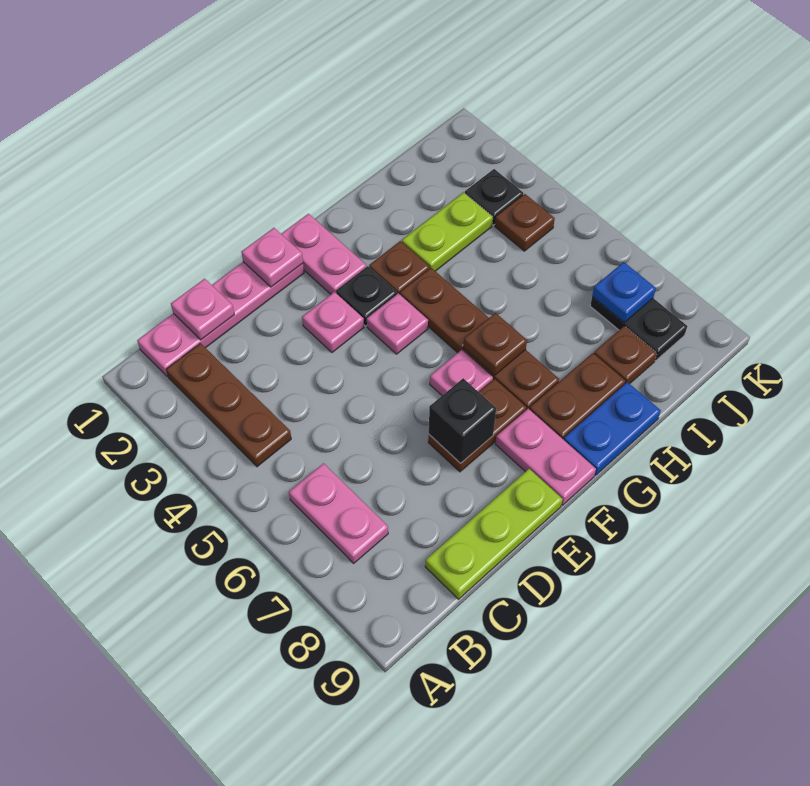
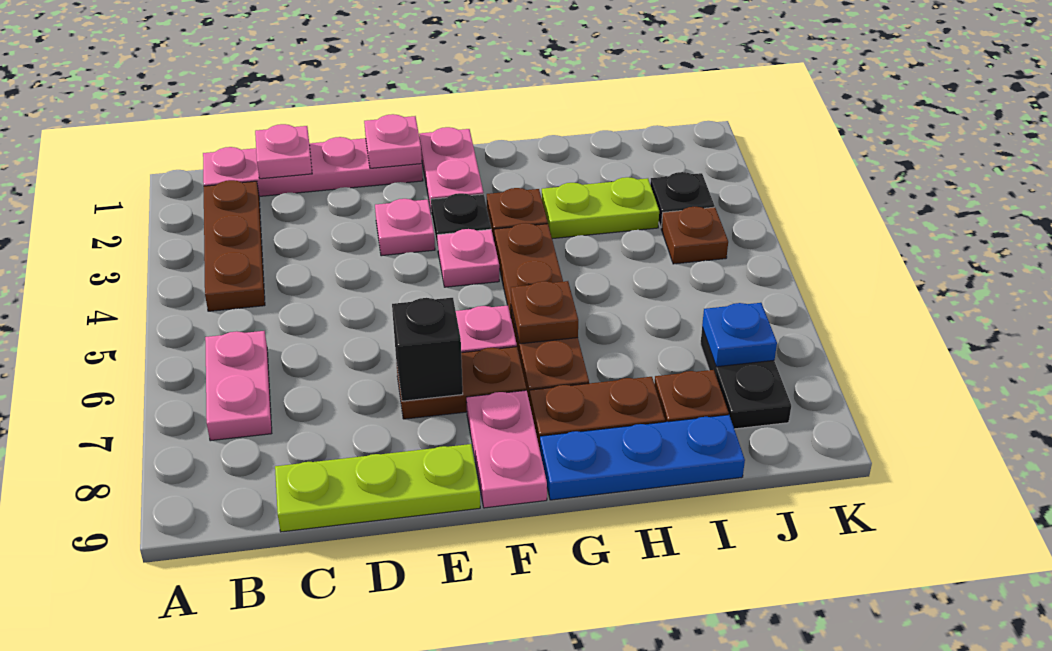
blue 1x2 plate [564,382,661,475] -> blue 1x3 plate [540,415,745,500]

